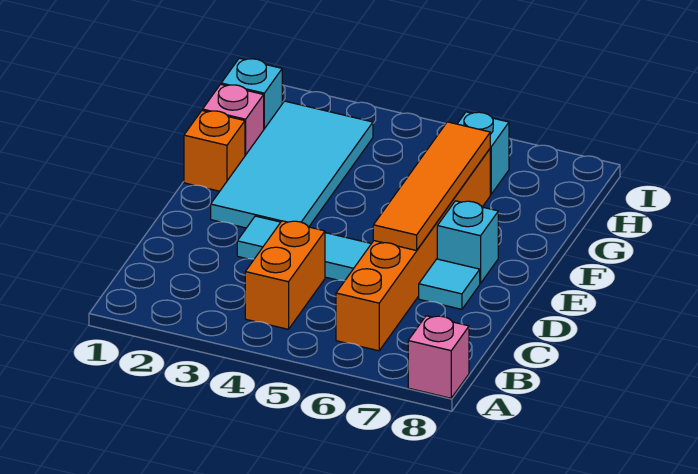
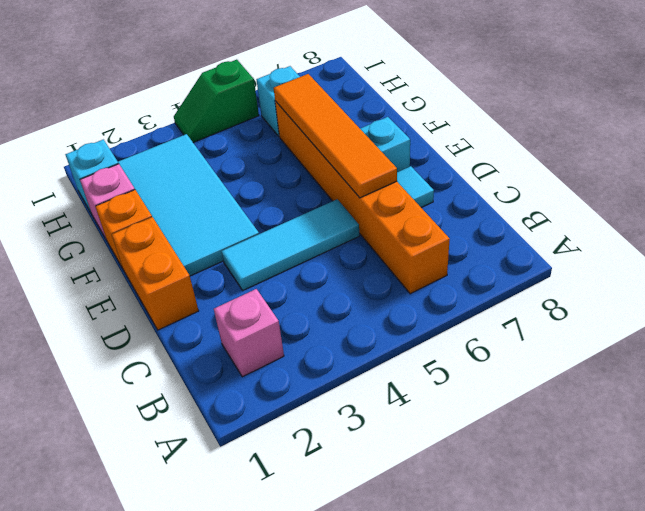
pink 1x1 brick [408,316,469,398] -> pink 1x1 brick moved to [214,289,284,377]
orange 1x2 brick [245,221,325,329] -> orange 1x2 brick moved to [112,217,199,330]
none -> green 1x2 slope [174,60,259,143]

